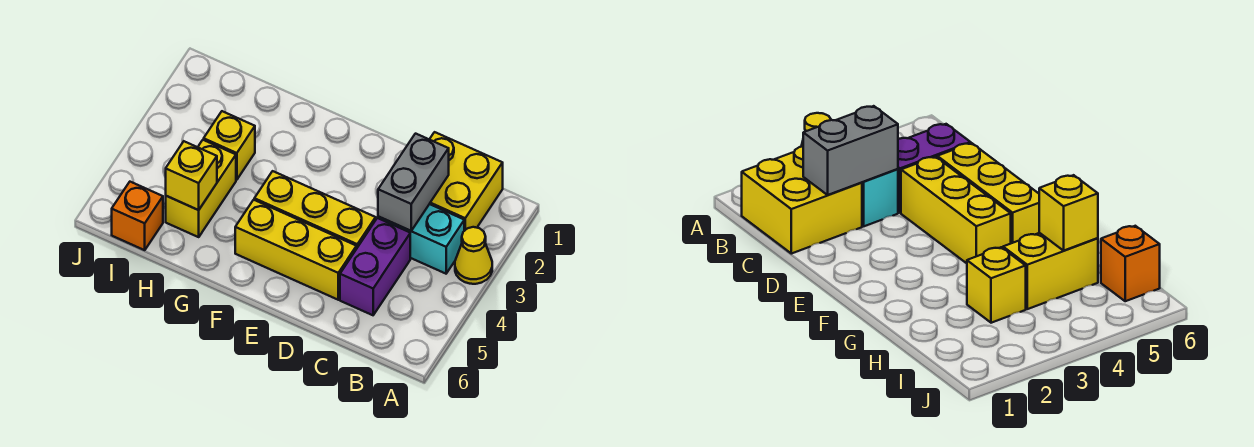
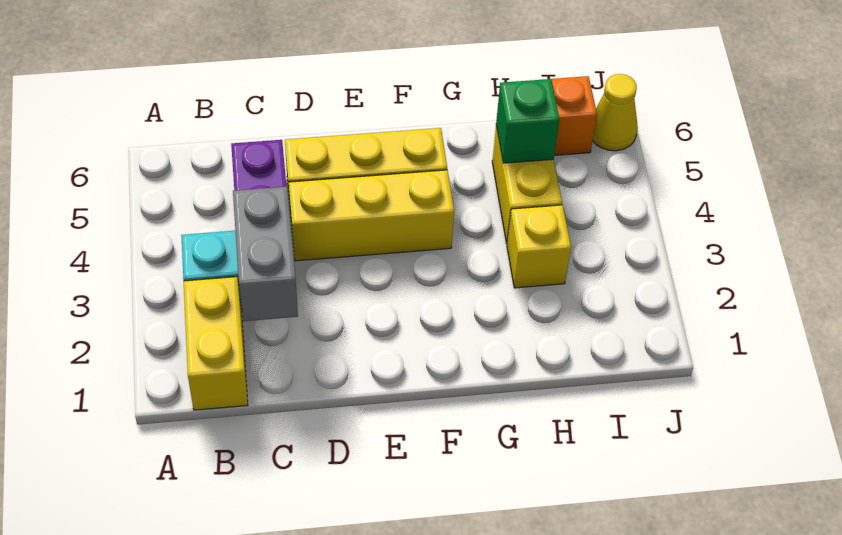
yellow 1x1 cone [455,227,492,284] -> yellow 1x1 cone moved to [593,74,638,151]
yellow 2x2 brick [430,132,503,231] -> yellow 1x2 brick [184,277,248,410]
yellow 1x1 brick [166,141,217,210] -> green 1x1 brick [496,79,560,163]

